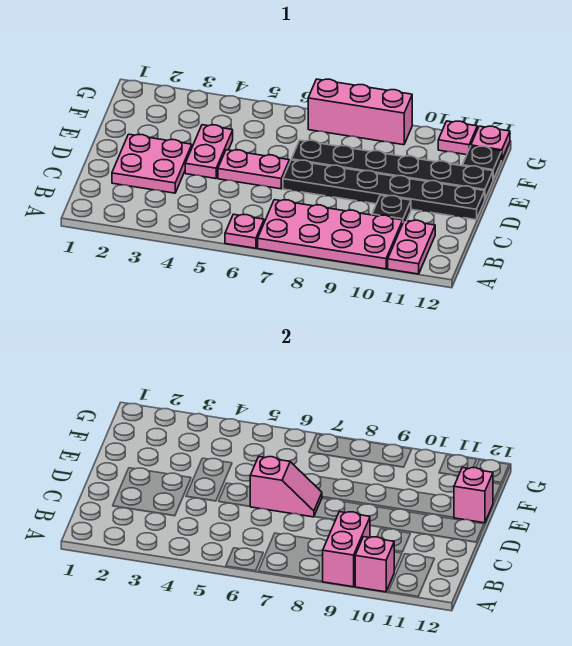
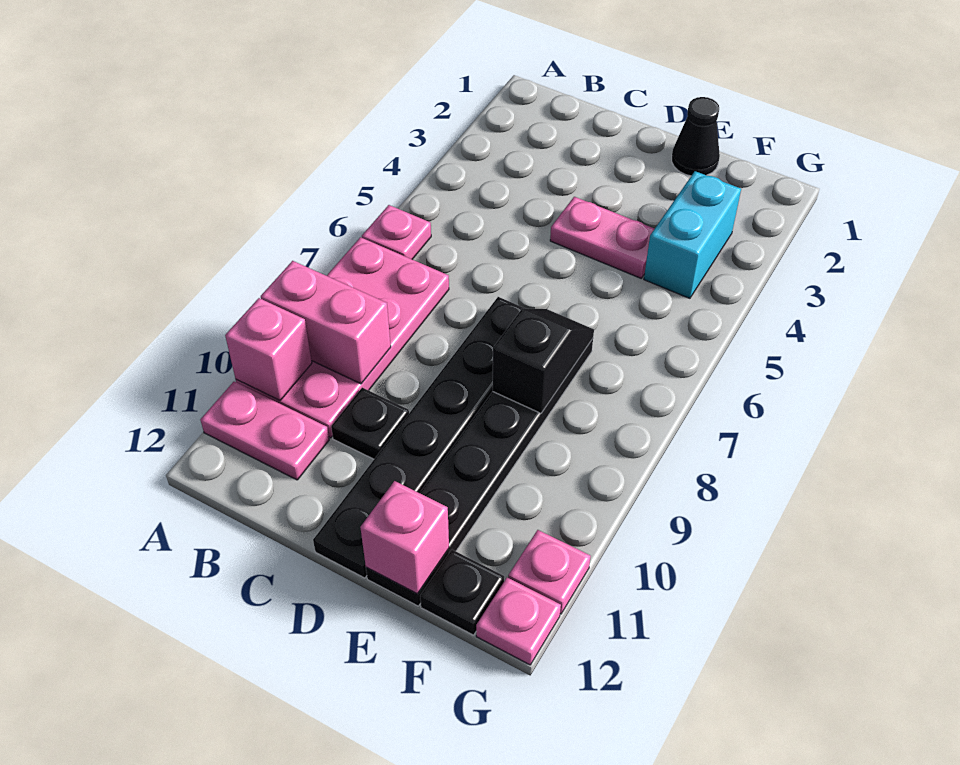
pink 2x2 plate [112,134,192,193] -> none
pink 1x2 plate [218,150,289,189] -> none
pink 1x2 slope [250,457,322,517] -> none
none -> black 1x1 cone [672,97,720,176]
none -> black 1x2 slope [493,309,594,413]
none -> cyan 1x2 brick [644,171,741,298]
pink 1x3 brick [308,79,412,145] -> none

